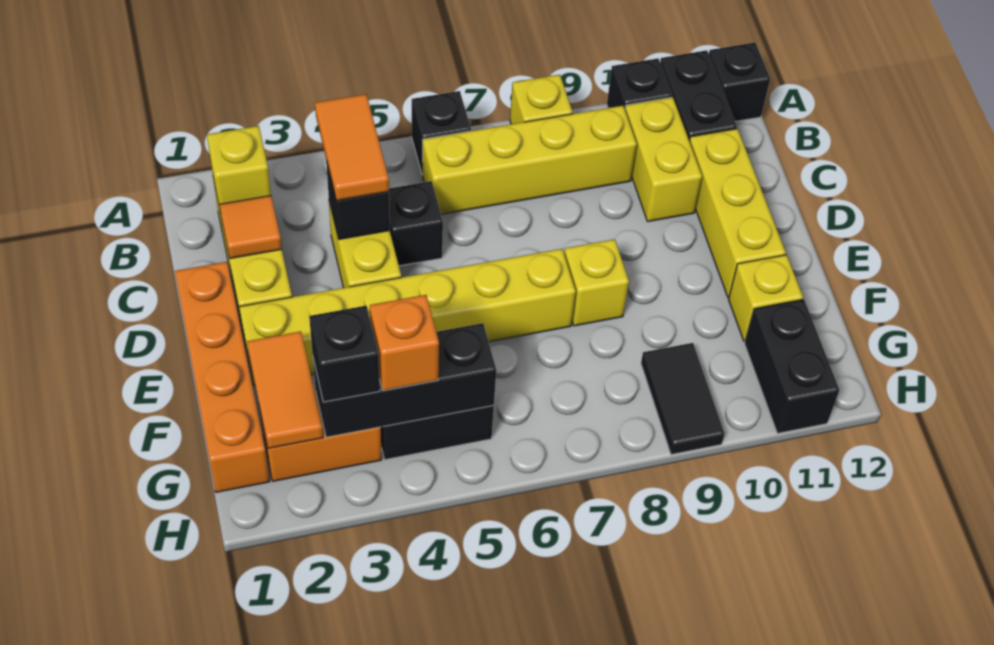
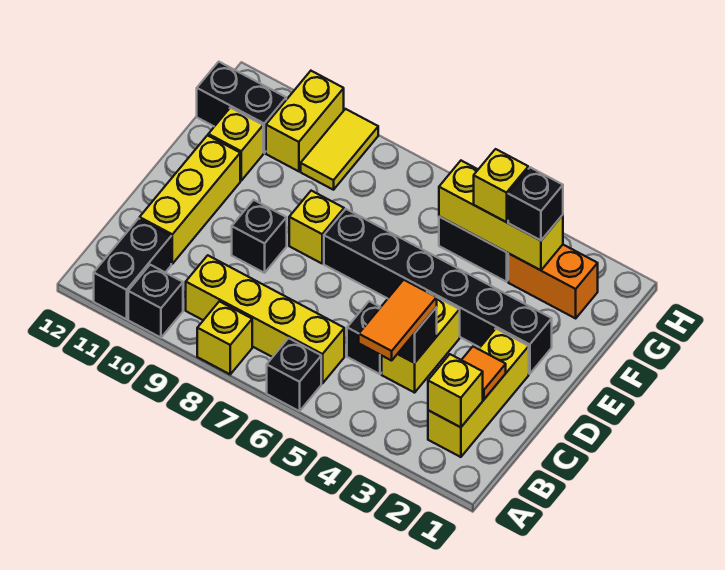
black 1x1 brick [709,43,770,121] -> black 1x1 brick moved to [232,200,287,273]
yellow 1x2 brick [625,97,702,222] -> yellow 1x2 brick moved to [266,71,344,171]
orange 1x4 brick [175,262,270,492] -> none
yellow 1x6 brick [239,249,576,385] -> black 1x6 brick [324,209,552,374]
orange 1x2 tile [247,331,323,448] -> none
black 1x3 brick [313,323,496,437] -> yellow 1x3 brick [439,161,563,270]
orange 1x1 brick [370,295,439,391] -> yellow 1x1 brick [474,149,528,222]
black 1x2 tile [641,343,725,455] -> yellow 1x2 tile [301,109,378,190]
black 1x2 brick [745,299,839,433] -> black 1x2 brick turned to [197,62,286,153]

